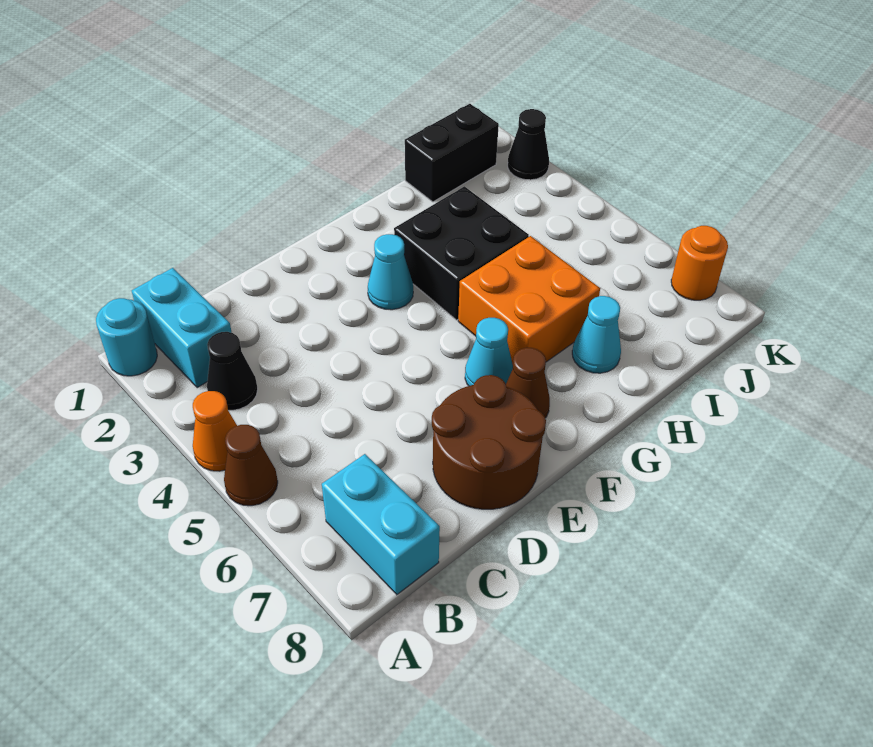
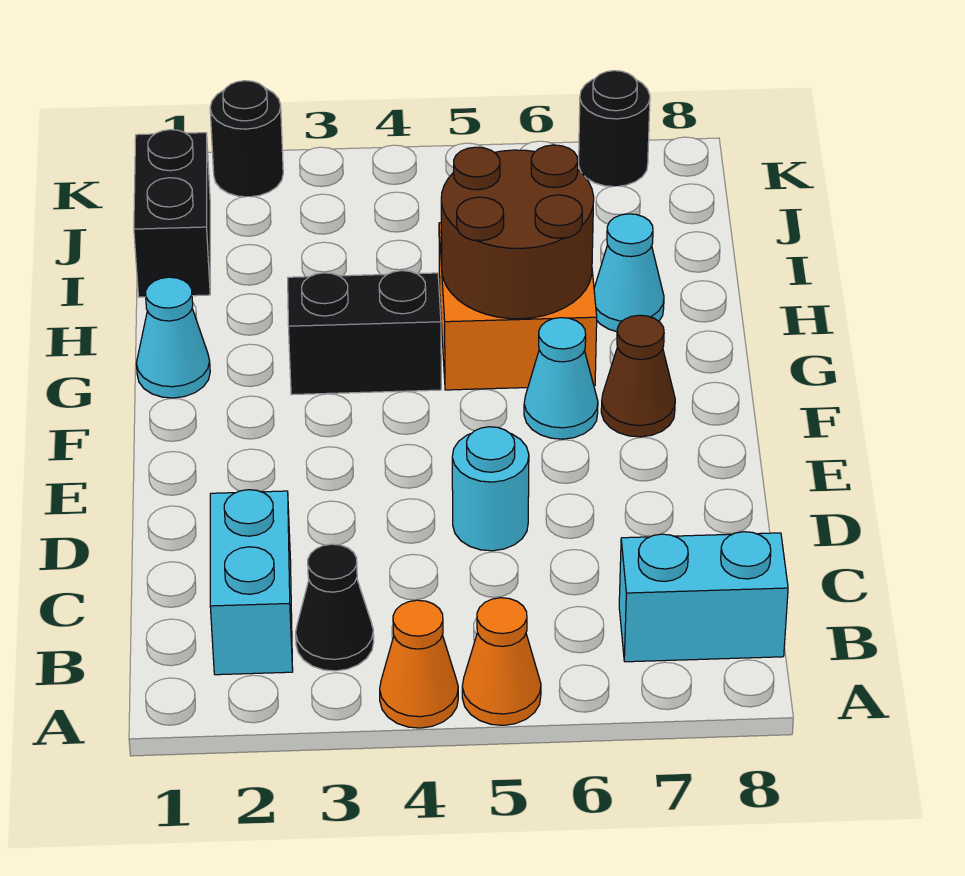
cyan 1x1 round brick [96,298,157,376] -> cyan 1x1 round brick moved to [452,427,529,551]
brown 1x1 cone [224,425,278,506] -> orange 1x1 cone [462,598,541,725]
cyan 1x2 brick [132,268,232,388] -> cyan 1x2 brick turned to [210,490,293,675]
brown 2x2 round brick [432,375,546,509] -> brown 2x2 round brick moved to [441,145,594,319]
cyan 1x1 cone [368,234,413,310] -> cyan 1x1 cone moved to [136,277,210,398]
black 2x2 brick [394,186,529,320] -> black 1x2 brick [288,271,441,395]
black 1x1 cone [508,109,549,180] -> black 1x1 round brick [210,81,283,197]
orange 1x1 round brick [671,226,728,300] -> black 1x1 round brick [579,71,650,186]

